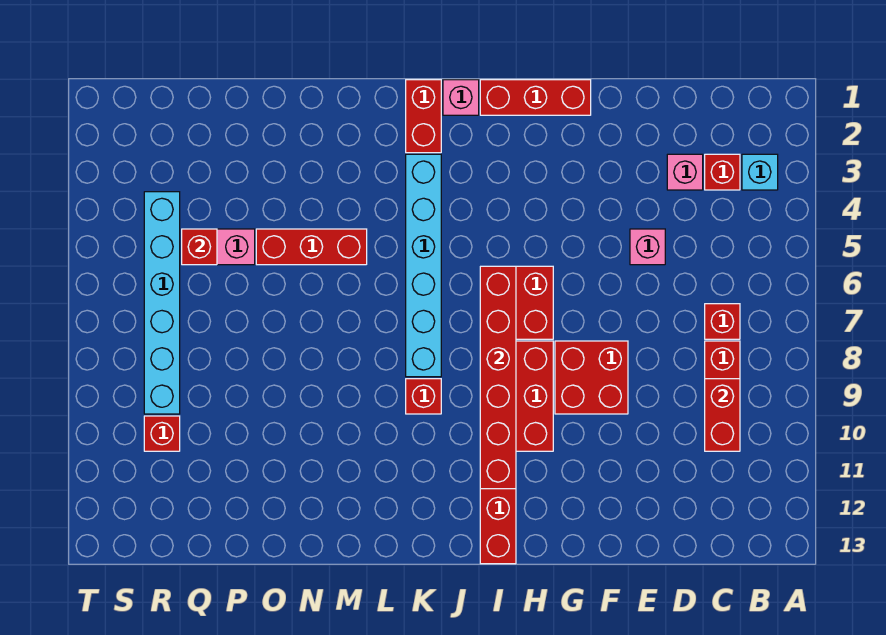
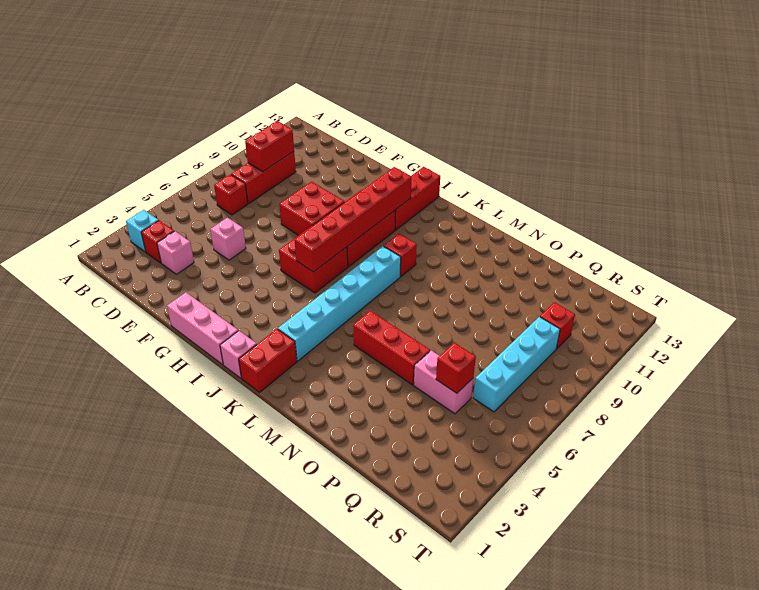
red 1x3 brick [480,80,591,115] -> pink 1x3 brick [167,292,238,365]
cyan 1x6 brick [144,192,180,414] -> cyan 1x4 brick [473,317,560,412]

